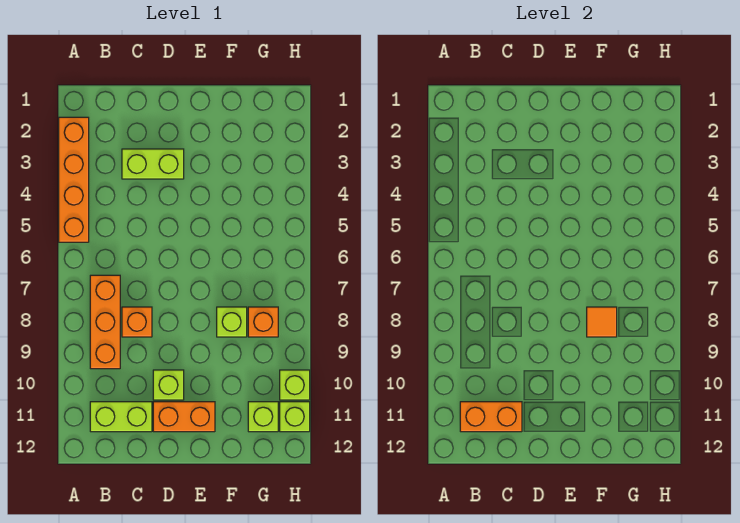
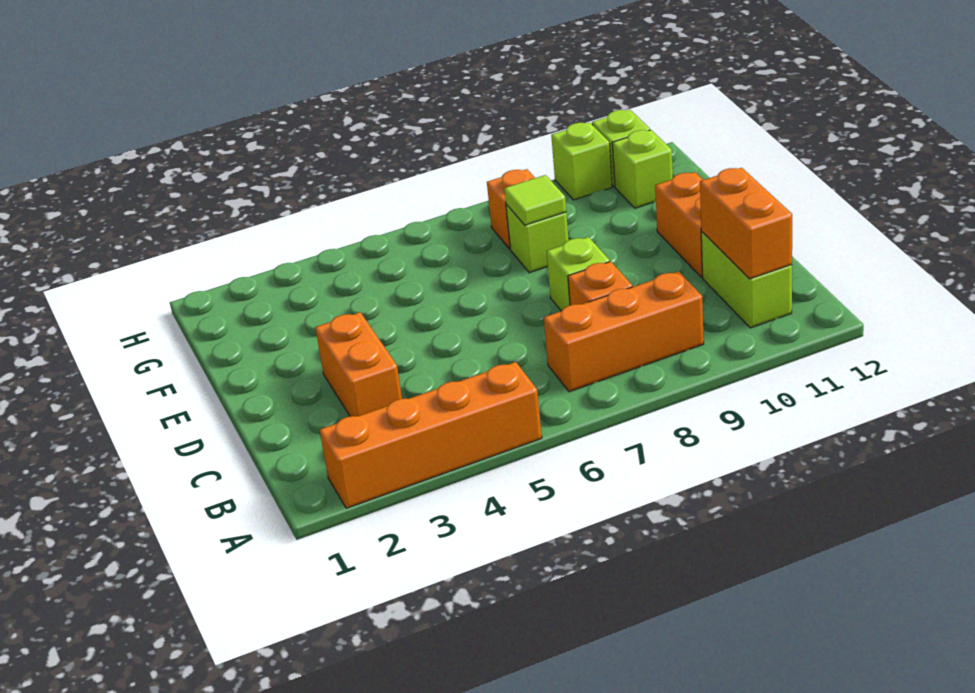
lime 1x2 brick [122,149,184,179] -> orange 1x2 brick [315,312,402,416]
lime 1x1 brick [153,370,184,400] -> lime 1x1 brick moved to [546,237,610,311]
orange 1x1 tile [587,307,617,337] -> lime 1x1 tile [504,175,566,225]

